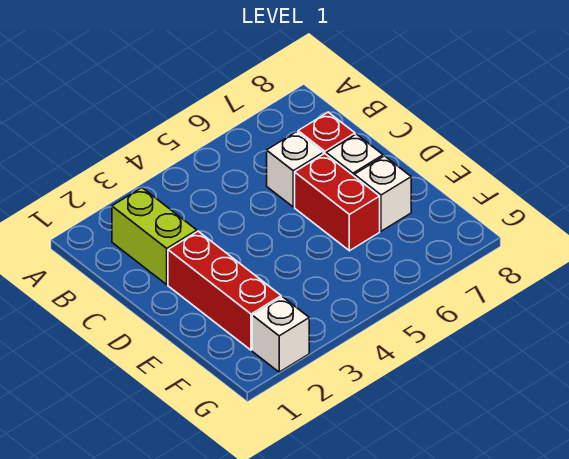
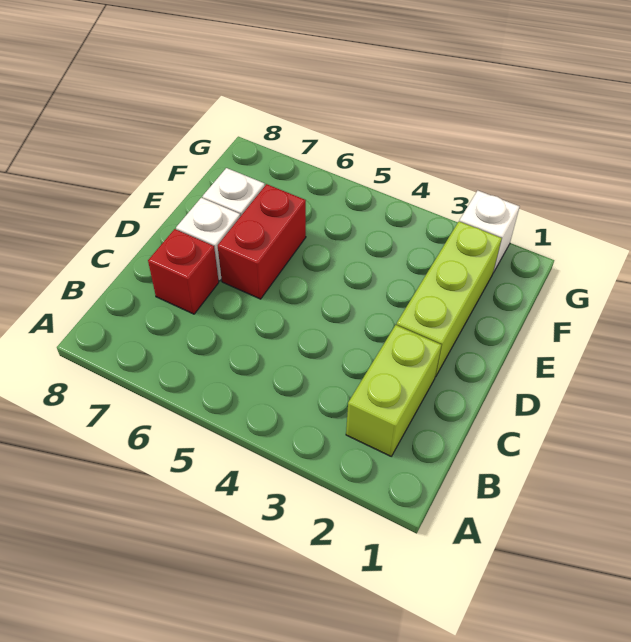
white 1x1 brick [267,132,323,207] -> none
red 1x3 brick [168,231,281,350] -> lime 1x3 brick [396,221,502,377]

